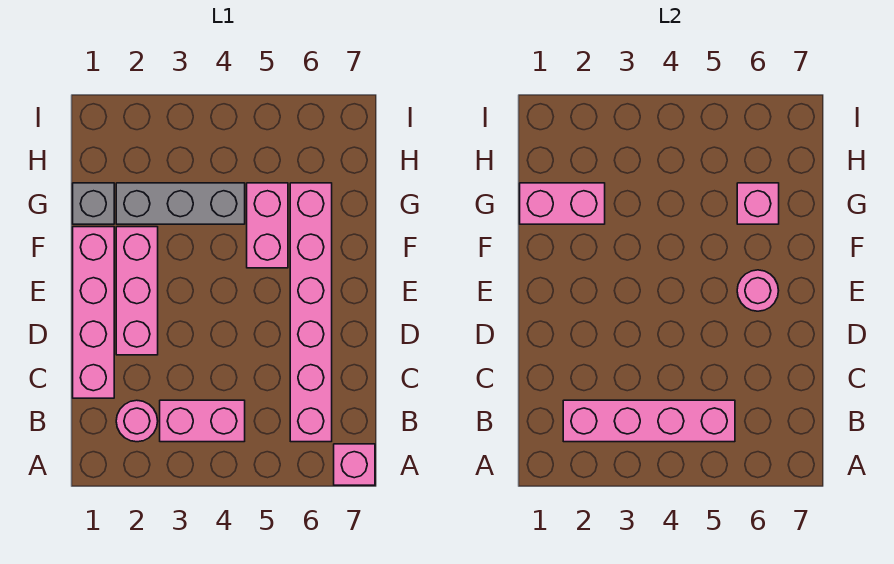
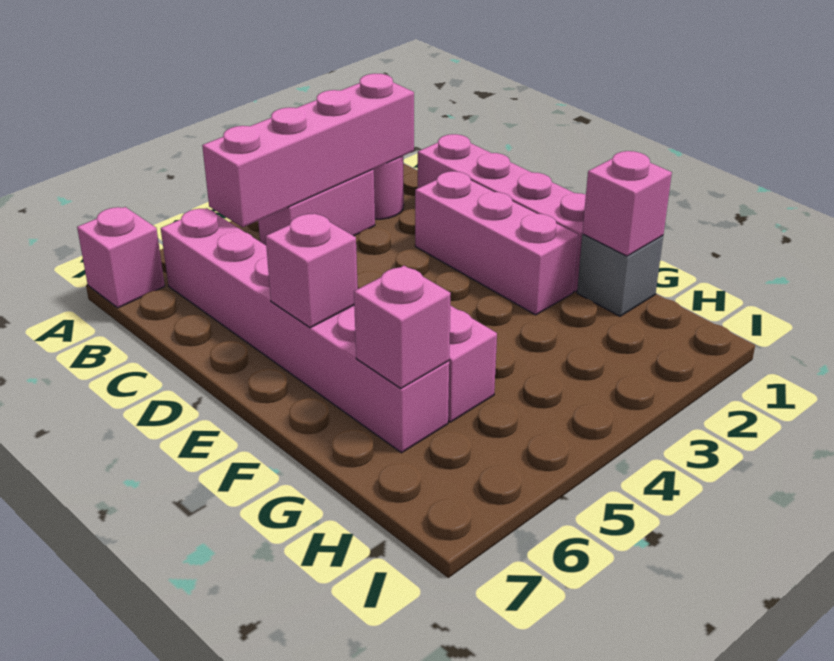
pink 1x1 round brick [737,270,779,311] -> pink 1x1 brick [266,213,358,328]
pink 1x2 brick [520,183,605,224] -> pink 1x1 brick [582,151,672,256]
grey 1x3 brick [116,183,245,224] -> none

